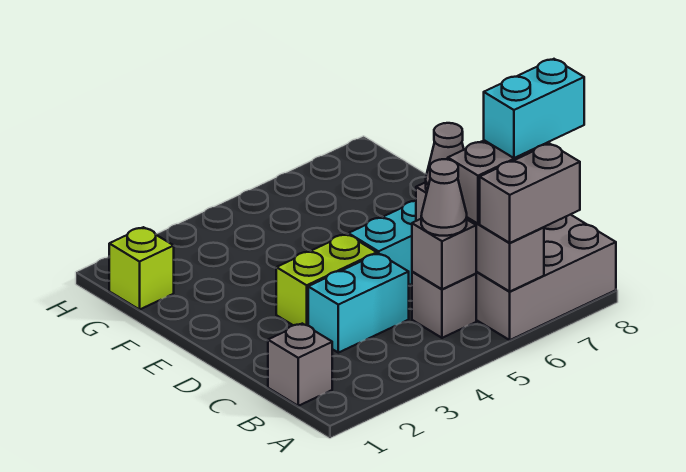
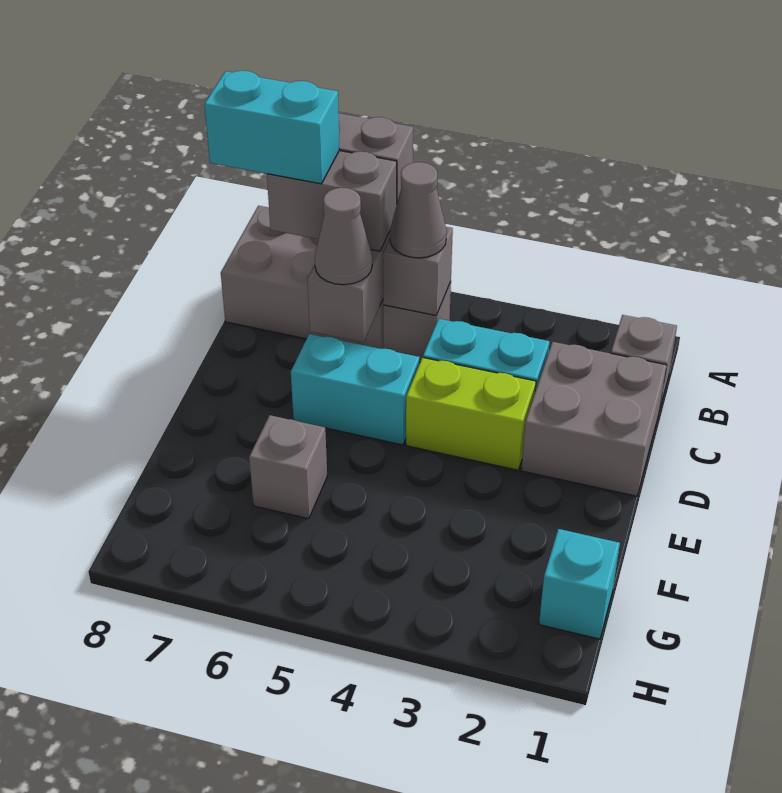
none -> grey 2x2 brick [521,342,667,496]
none -> grey 1x1 brick [249,415,327,519]
lime 1x1 brick [109,227,174,310] -> cyan 1x1 brick [539,529,620,639]

